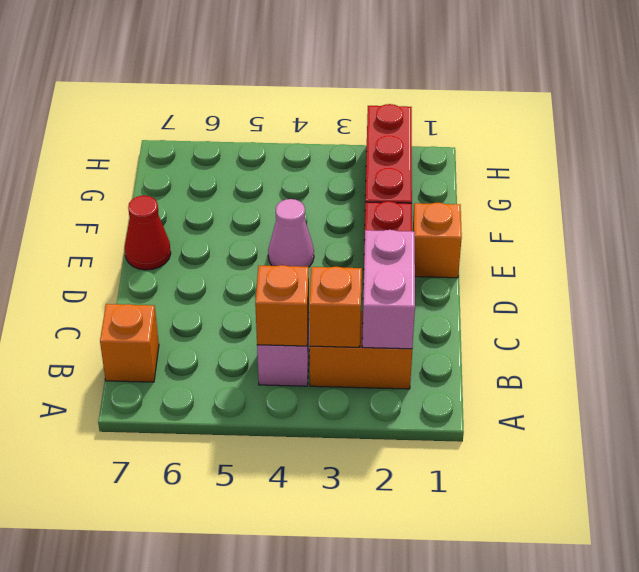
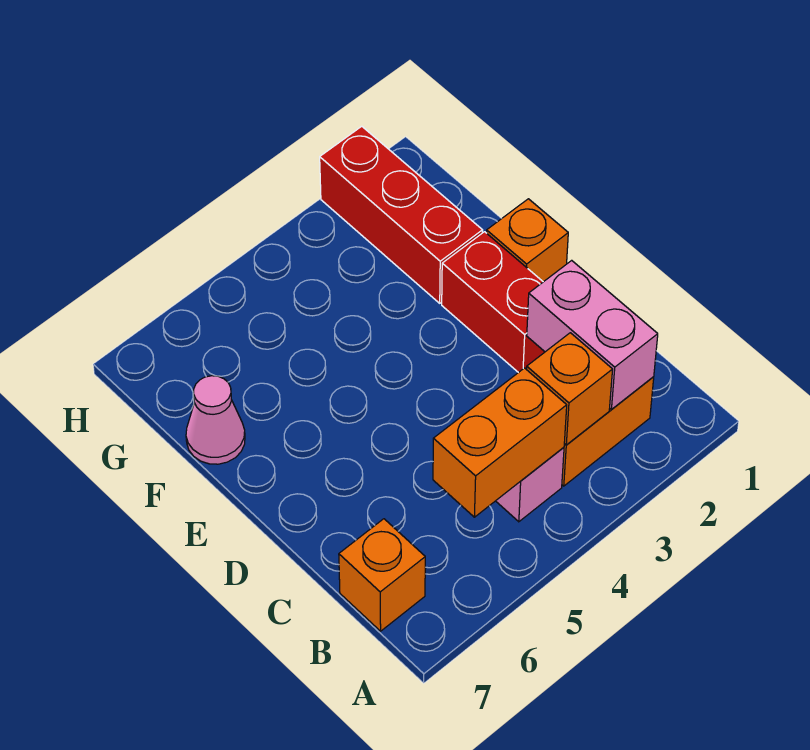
orange 1x1 brick [255,265,309,346] -> orange 1x2 brick [433,368,567,517]
pink 1x1 cone [268,199,314,267] -> pink 1x1 cone moved to [186,376,245,464]
red 1x1 cone [125,196,171,270] -> none

